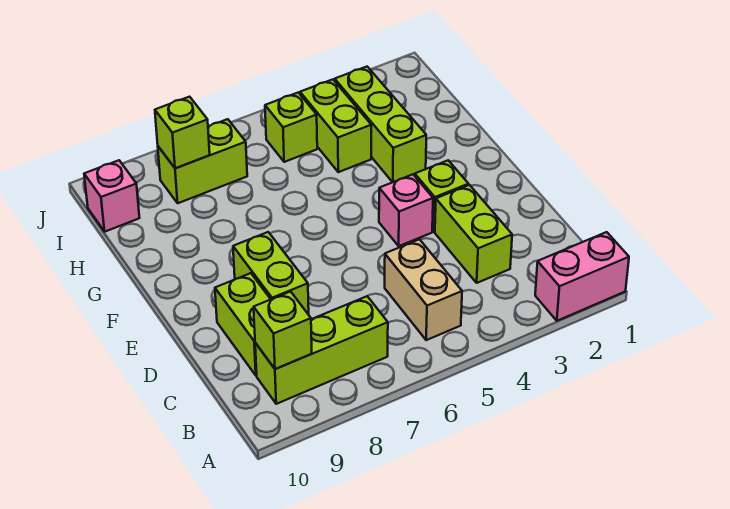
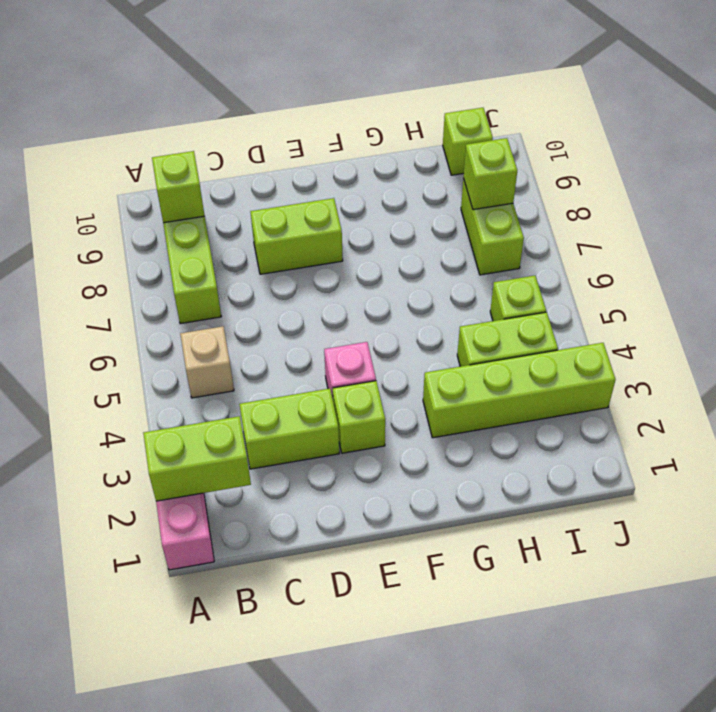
tan 1x2 brick [385,239,462,340] -> tan 1x1 brick [180,326,234,398]
lime 1x2 brick [215,273,271,376] -> lime 1x2 brick moved to [143,416,251,501]
lime 1x3 brick [335,67,426,182] -> lime 1x4 brick [423,343,616,438]
pink 1x1 brick [84,160,139,232] -> lime 1x1 brick [443,108,493,175]

